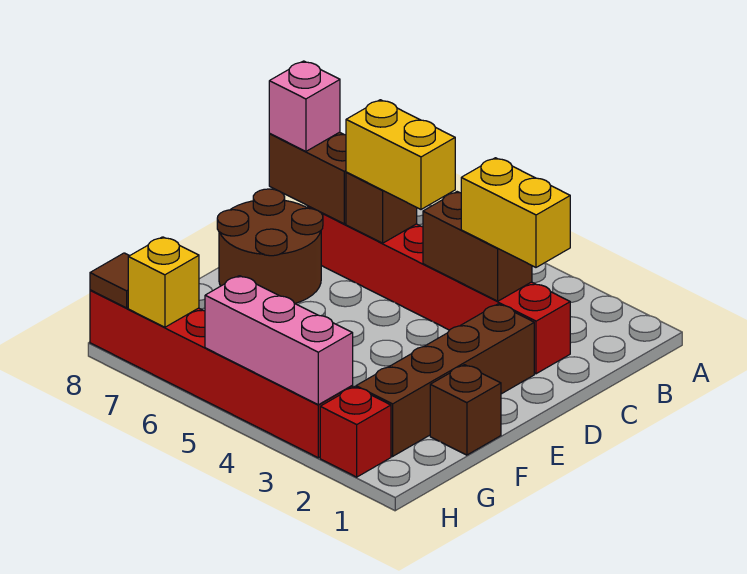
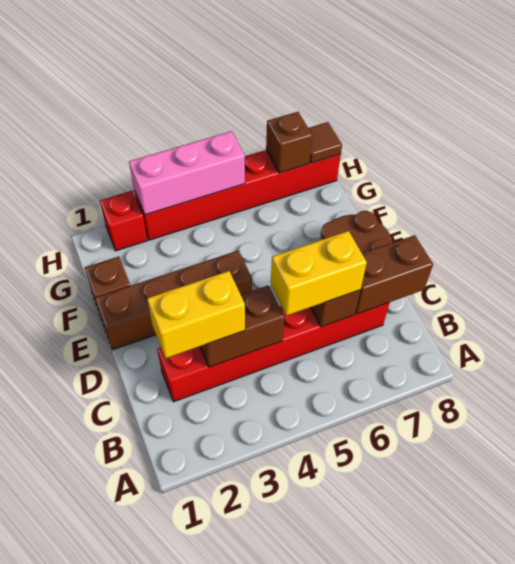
pink 1x1 brick [269,61,340,151] -> none
brown 1x4 brick [356,304,534,456] -> brown 1x4 brick turned to [95,250,252,350]
yellow 1x1 brick [128,237,199,327] -> brown 1x1 brick [266,112,312,173]

